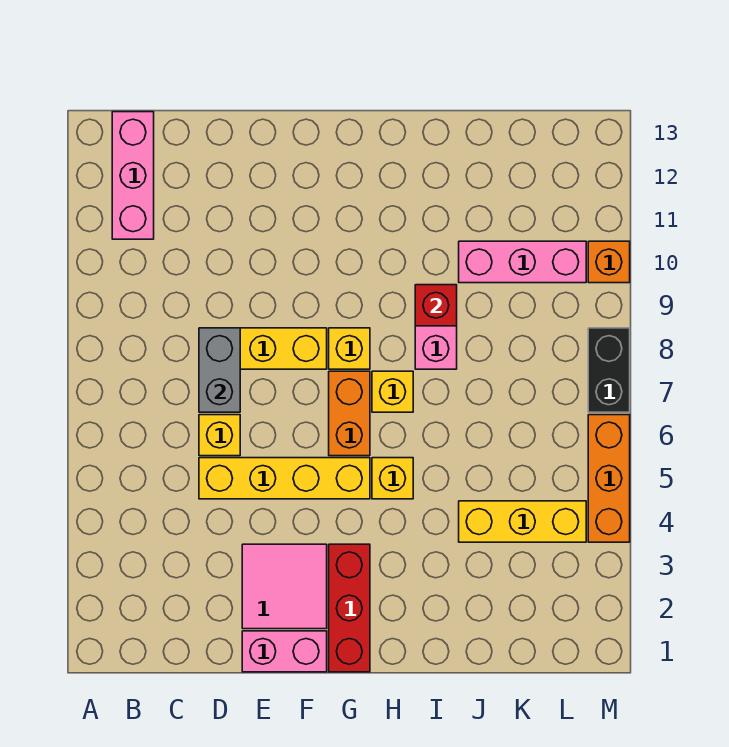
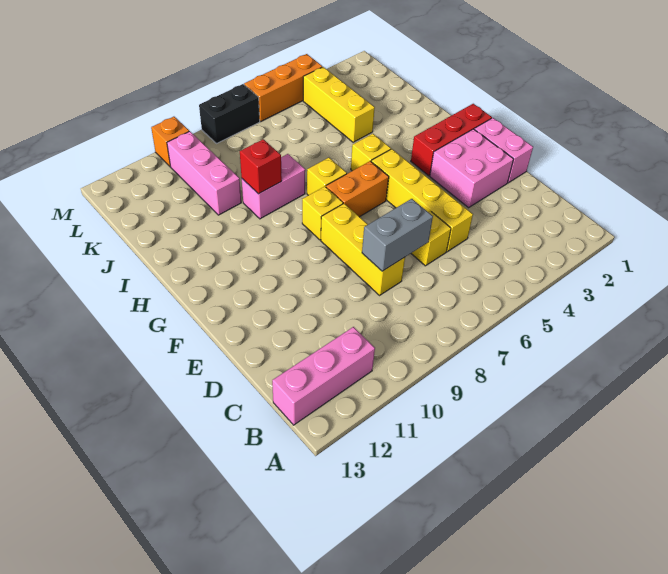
pink 2x2 tile [242,544,327,629] -> pink 2x2 brick [430,129,514,208]

